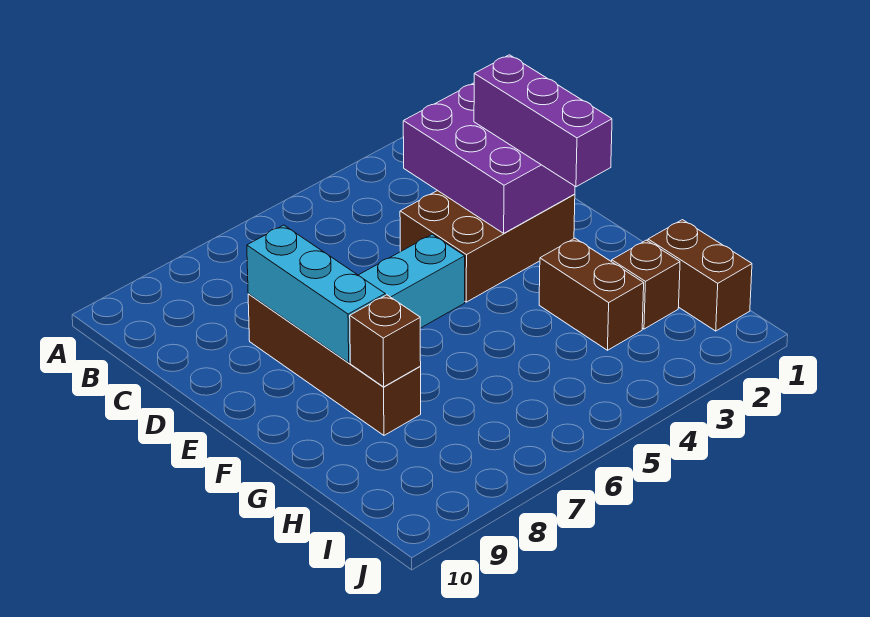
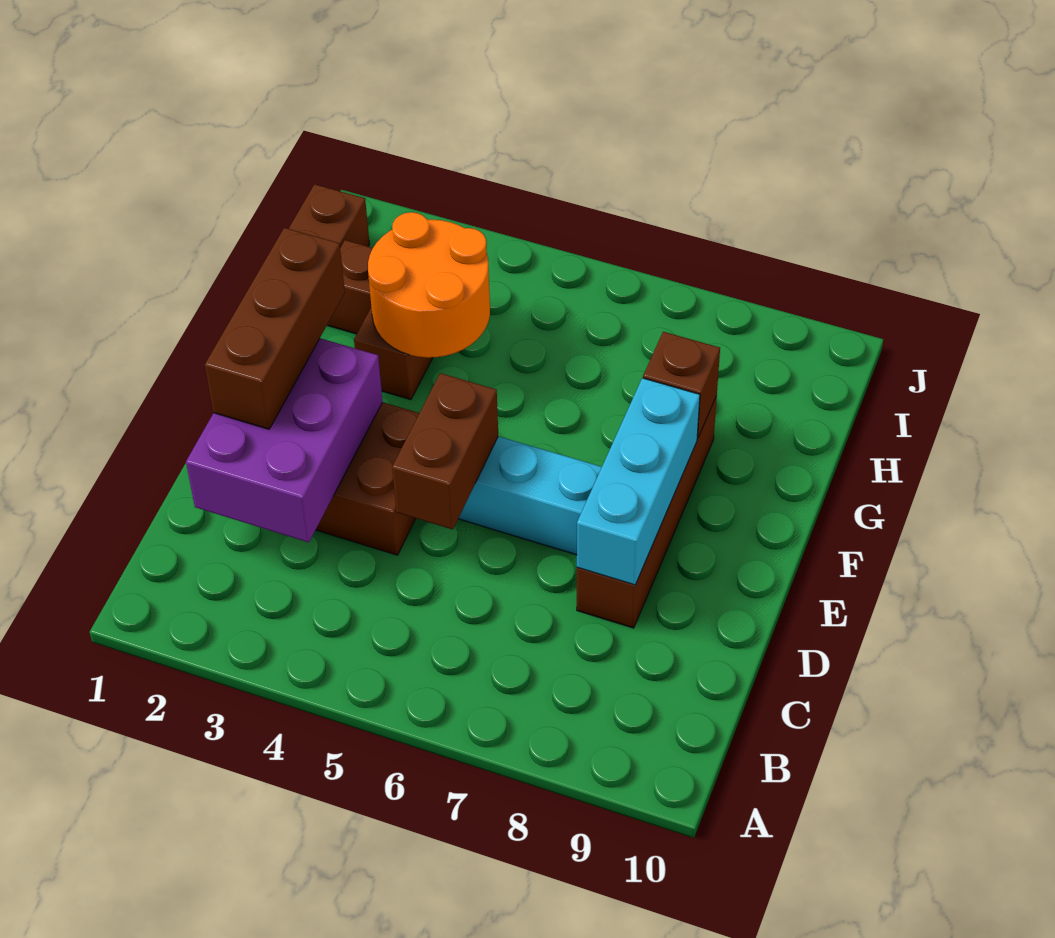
purple 1x3 brick [474,55,612,187] -> brown 1x3 brick [205,228,345,429]
none -> brown 1x2 brick [392,373,498,529]
none -> orange 2x2 round brick [368,212,490,358]

